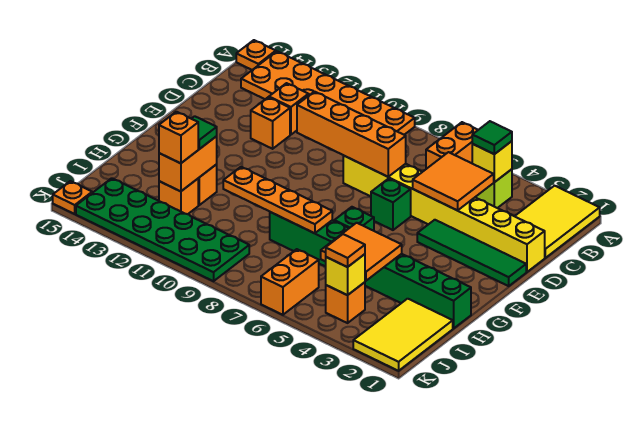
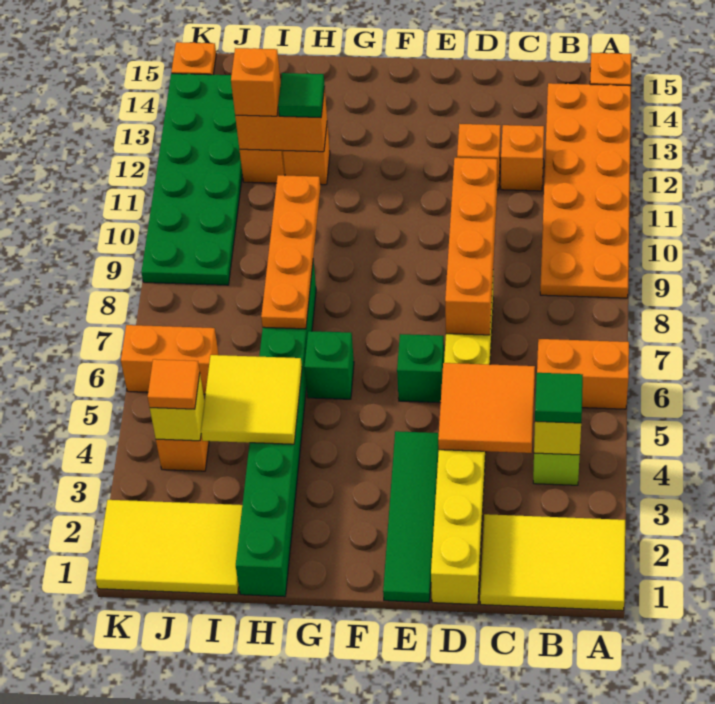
orange 2x2 tile [321,223,402,281] -> yellow 2x2 tile [201,355,302,444]

